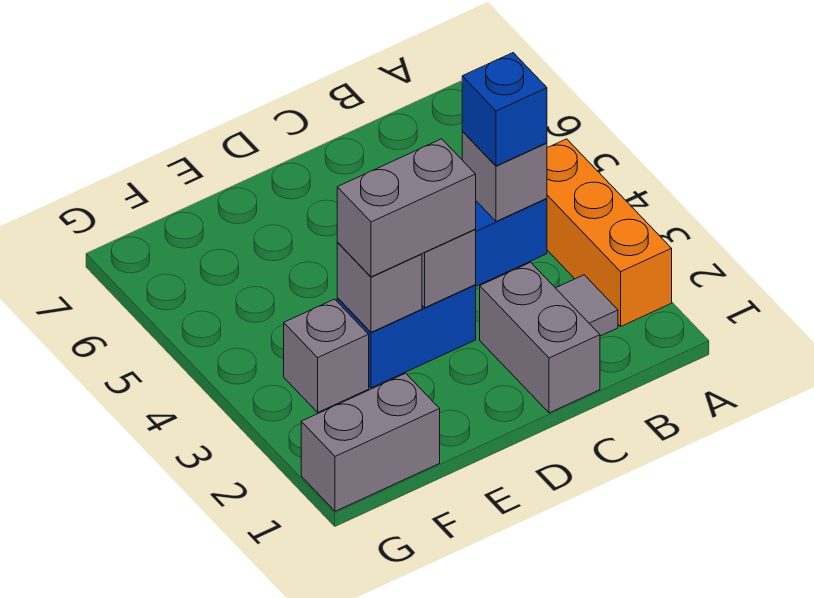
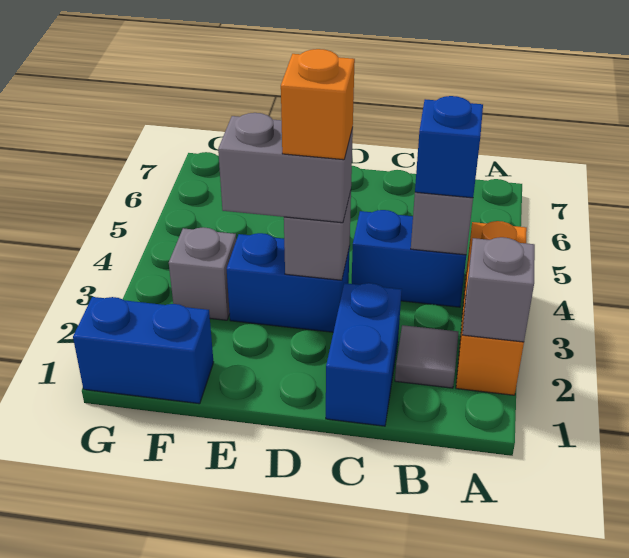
grey 1x2 brick [480,262,600,413] -> blue 1x2 brick [326,283,402,426]
none -> orange 1x1 brick [281,49,355,160]
grey 1x1 brick [337,243,422,332] -> grey 1x1 brick moved to [463,237,535,342]
grey 1x2 brick [301,373,440,511] -> blue 1x2 brick [73,297,213,404]

